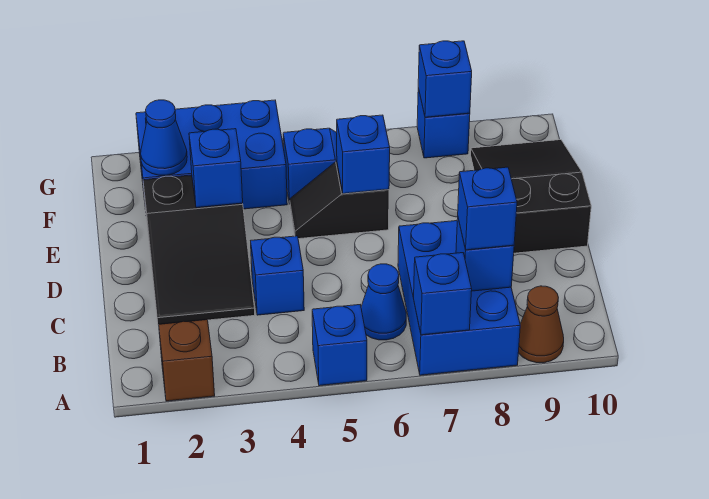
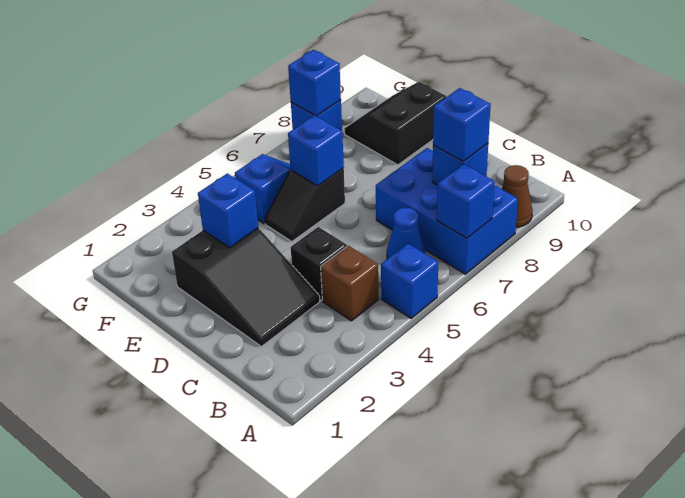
brown 1x1 brick [159,320,215,401] -> brown 1x1 brick moved to [321,246,379,321]
blue 1x1 brick [251,236,304,315] -> black 1x1 brick [291,227,347,301]
black 2x3 slope [471,140,591,253] -> black 2x2 slope [344,82,446,165]
blue 2x3 brick [136,100,287,209] -> none
blue 1x1 cone [141,100,187,175] -> none

